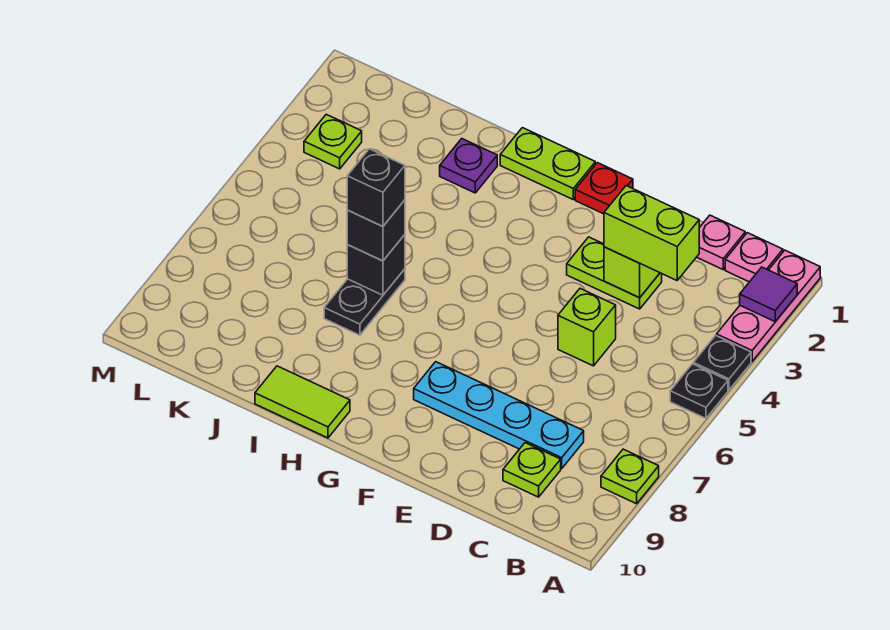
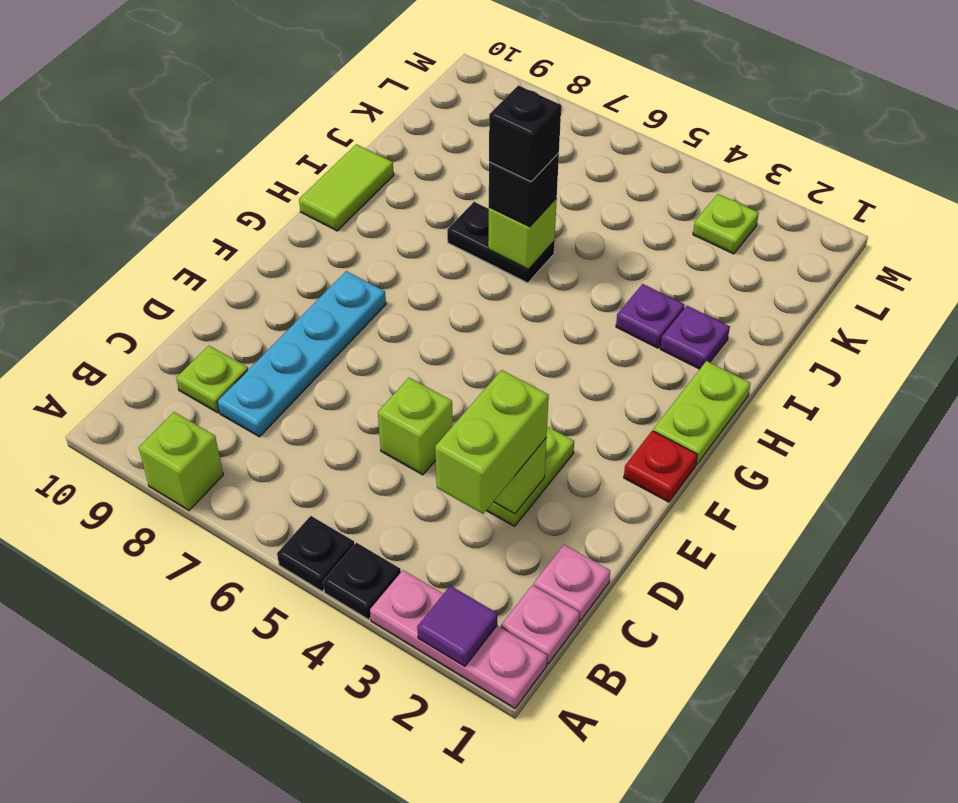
lime 1x1 plate [601,449,659,504] -> lime 1x1 brick [139,412,223,510]
none -> purple 1x1 plate [616,284,685,348]
black 1x1 brick [347,235,405,295] -> lime 1x1 brick [488,198,557,269]

